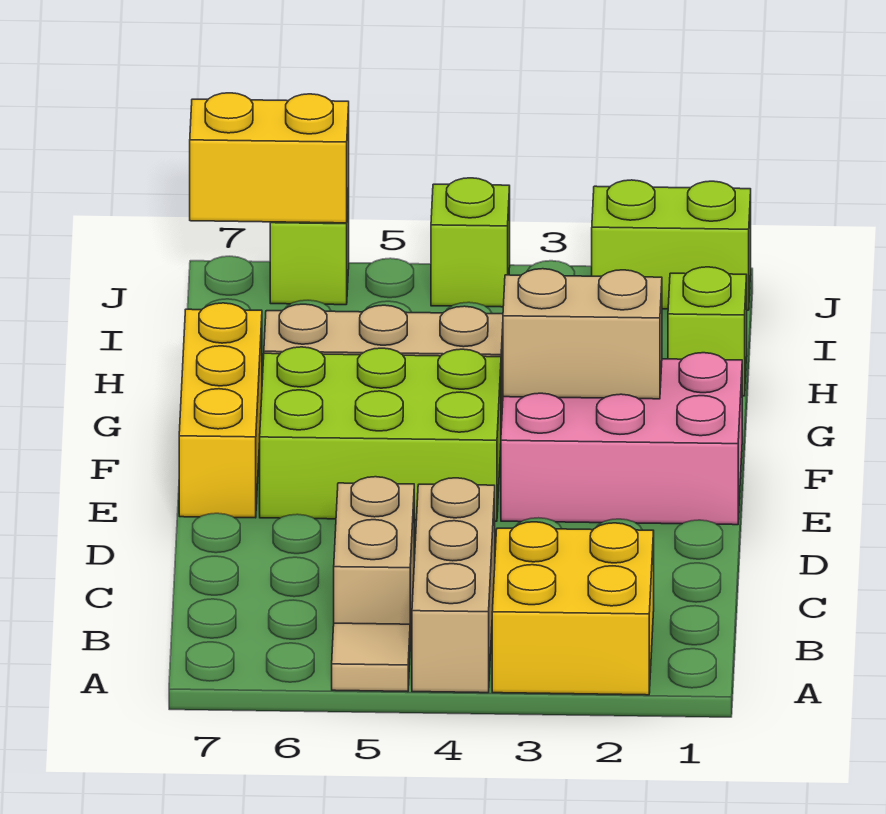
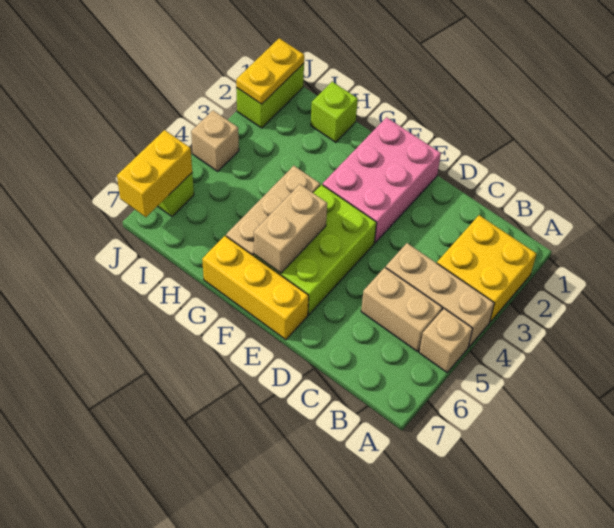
tan 1x1 tile [332,623,410,692] -> tan 1x1 brick [419,309,473,372]
tan 1x2 brick [503,269,662,399] -> tan 1x2 brick moved to [254,184,327,273]
none -> yellow 1x2 plate [236,38,304,104]
lime 1x1 brick [431,178,510,307] -> tan 1x1 brick [191,110,239,171]

